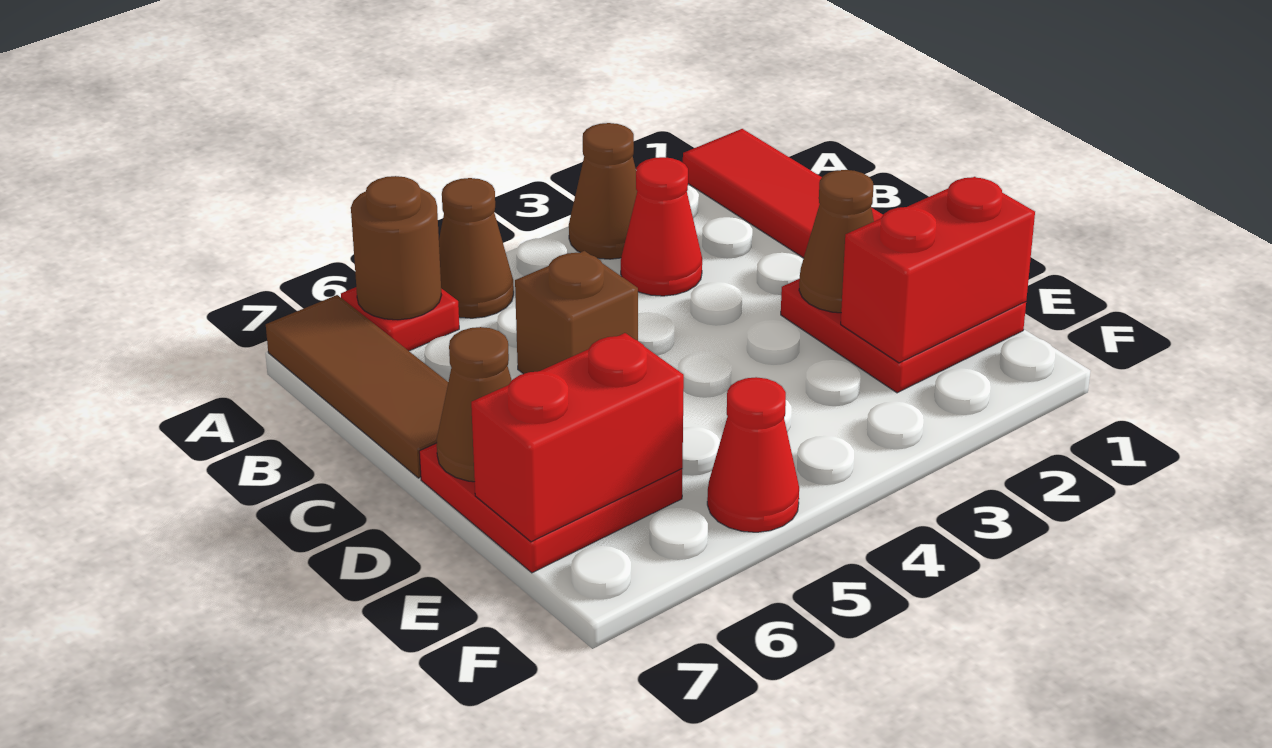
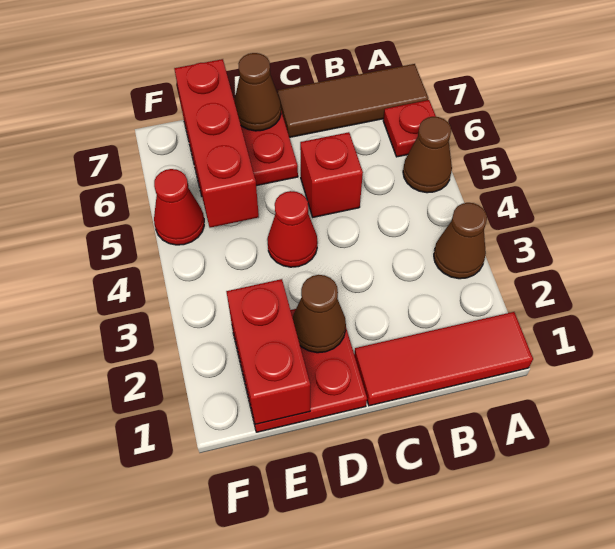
brown 1x1 round brick [351,176,441,320] -> none
red 1x1 cone [621,157,702,296] -> red 1x1 cone moved to [267,191,318,267]
brown 1x1 brick [515,251,638,374] -> red 1x1 brick [300,132,363,217]
red 1x2 brick [471,333,684,542] -> red 1x3 brick [174,59,259,228]

